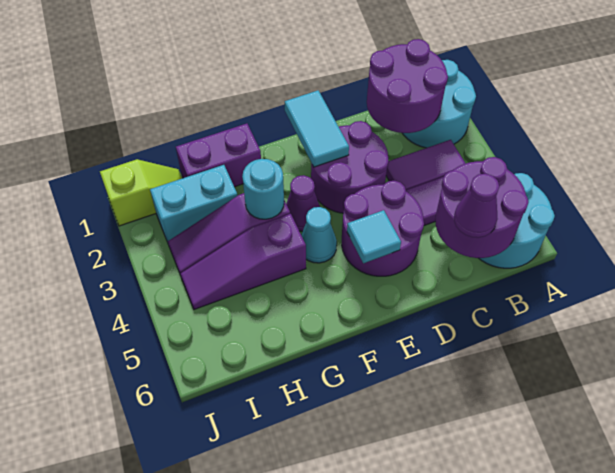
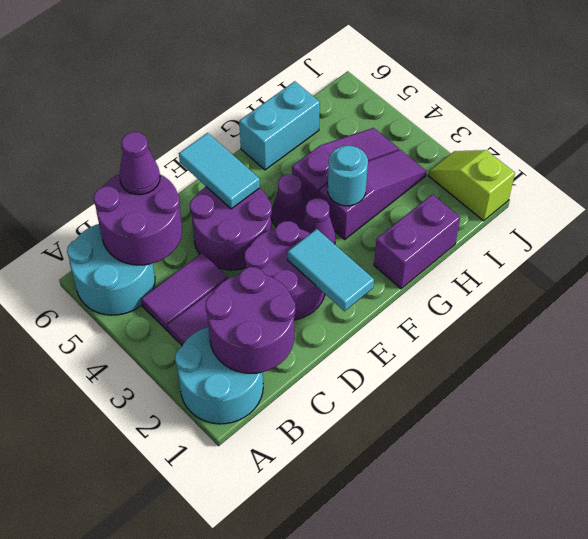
cyan 1x1 tile [347,210,401,263] -> cyan 1x2 tile [179,133,260,209]
cyan 1x1 cone [301,207,337,263] -> purple 1x1 cone [271,174,306,229]
cyan 1x2 brick [150,165,238,242] -> cyan 1x2 brick moved to [239,81,320,170]
lime 1x2 slope [100,159,182,226] -> lime 1x2 slope turned to [429,150,515,221]

